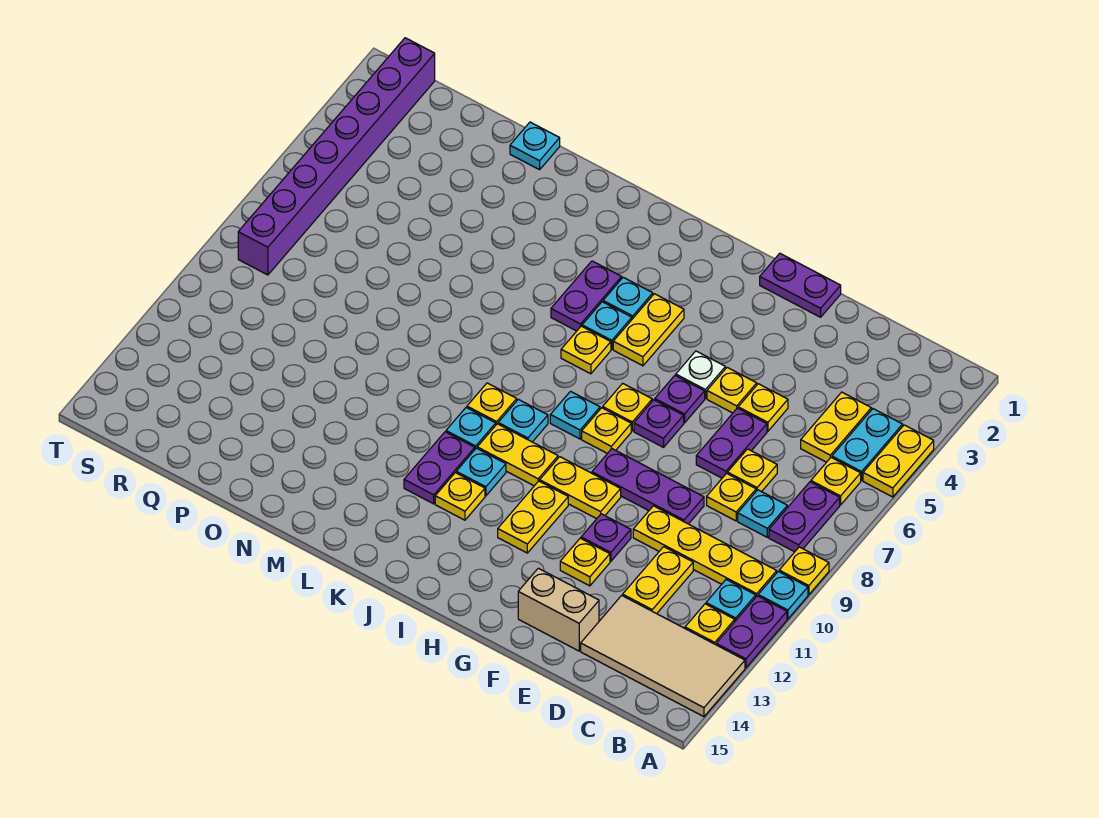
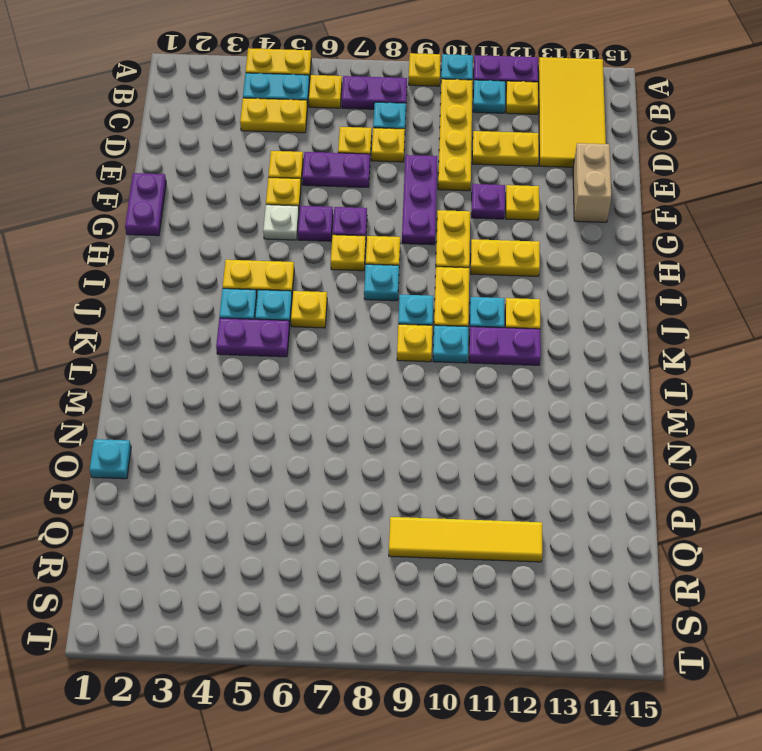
tan 2x4 tile [581,595,745,717] -> yellow 2x4 tile [538,57,606,167]
none -> yellow 1x4 tile [389,517,542,562]
purple 1x8 brick [238,38,435,275] -> none

